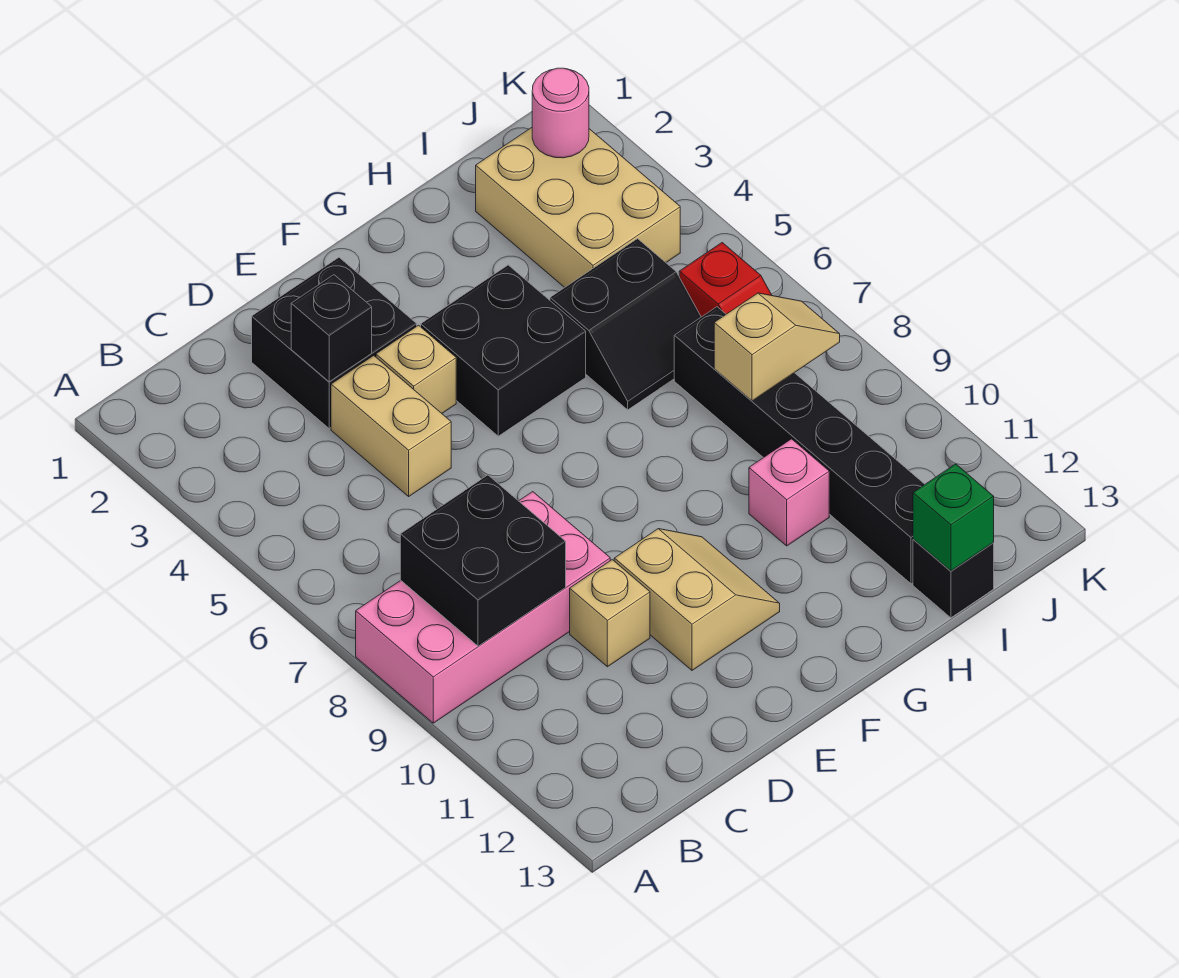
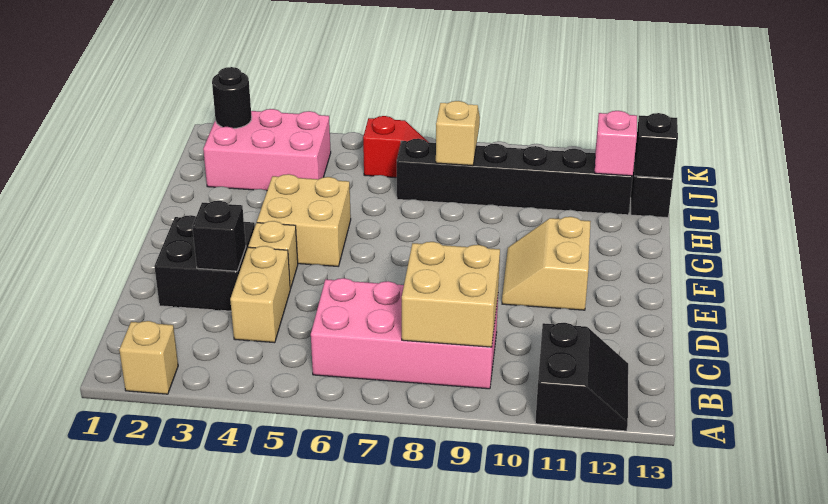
pink 2x4 brick [356,492,610,723] -> pink 2x4 brick turned to [311,278,498,389]
black 2x2 brick [400,475,566,646] -> tan 2x2 brick [402,242,500,347]
tan 1x2 brick [331,356,451,496] -> tan 1x2 brick turned to [230,246,291,343]
tan 1x1 brick [570,560,650,667] -> tan 1x1 brick moved to [119,321,178,394]
tan 2x2 slope [614,529,780,670] -> tan 2x2 slope turned to [502,217,591,310]
black 2x2 brick [421,265,586,436] -> tan 2x2 brick [257,174,351,266]
black 2x2 slope [550,239,701,410] -> black 2x2 slope moved to [535,323,628,431]
pink 1x1 brick [749,439,829,546] -> pink 1x1 brick moved to [595,111,637,176]
tan 2x3 brick [476,128,680,288] -> pink 2x3 brick [203,109,331,191]
green 1x1 brick [913,464,994,571] -> black 1x1 brick [635,113,678,178]
pink 1x1 round brick [532,68,589,158] -> black 1x1 round brick [212,67,252,128]

